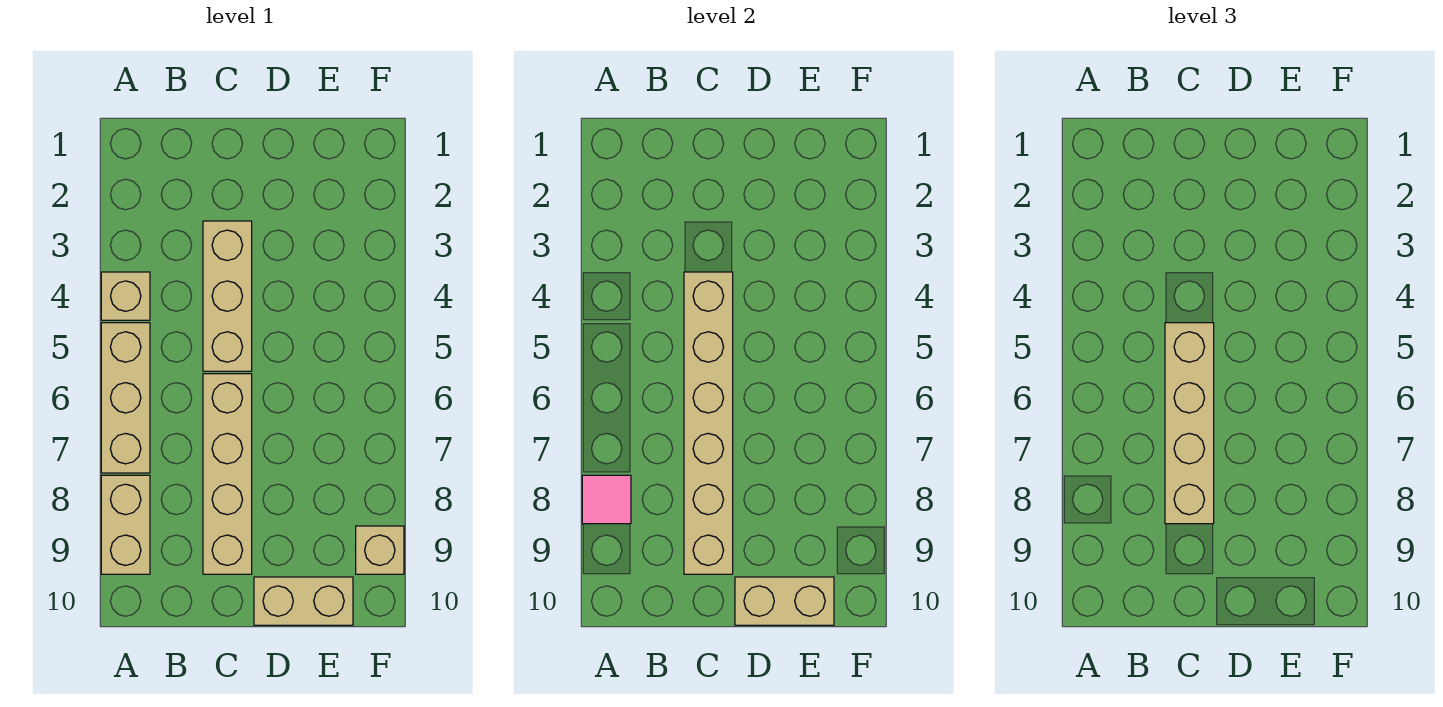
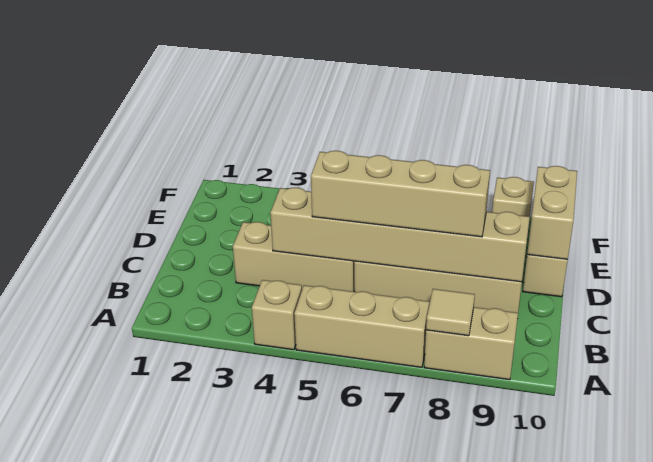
pink 1x1 tile [582,475,631,524] -> tan 1x1 tile [426,289,475,336]

